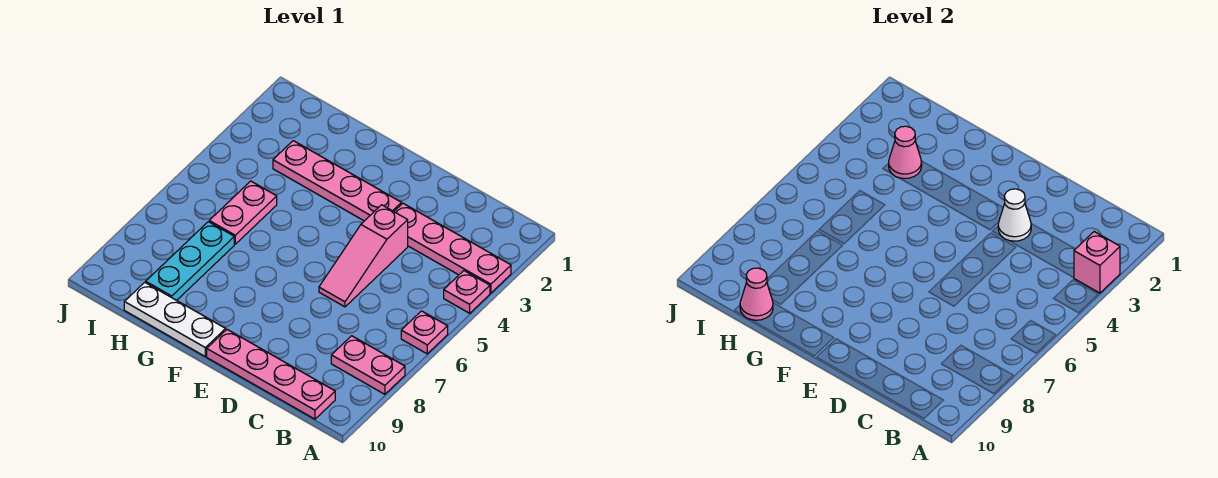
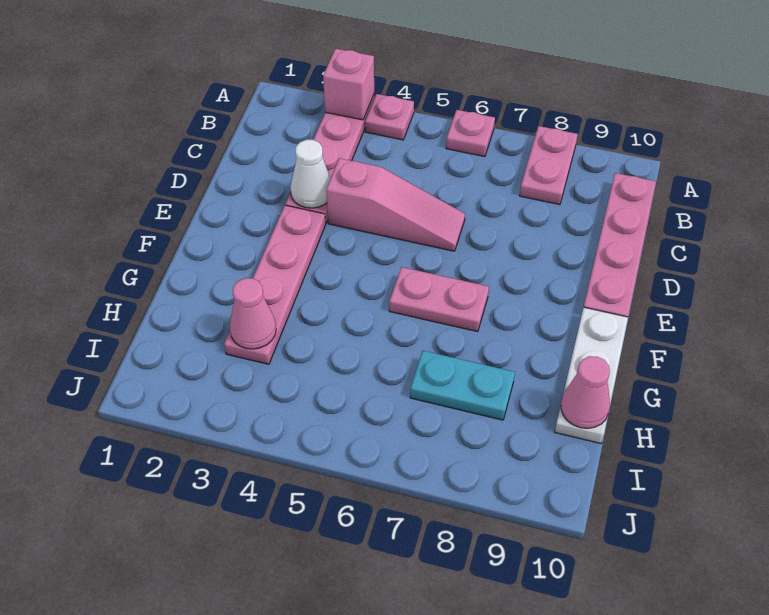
pink 1x2 plate [209,181,277,244] -> pink 1x2 plate moved to [389,267,489,332]
cyan 1x3 plate [146,222,234,300] -> cyan 1x2 plate [410,351,515,420]

